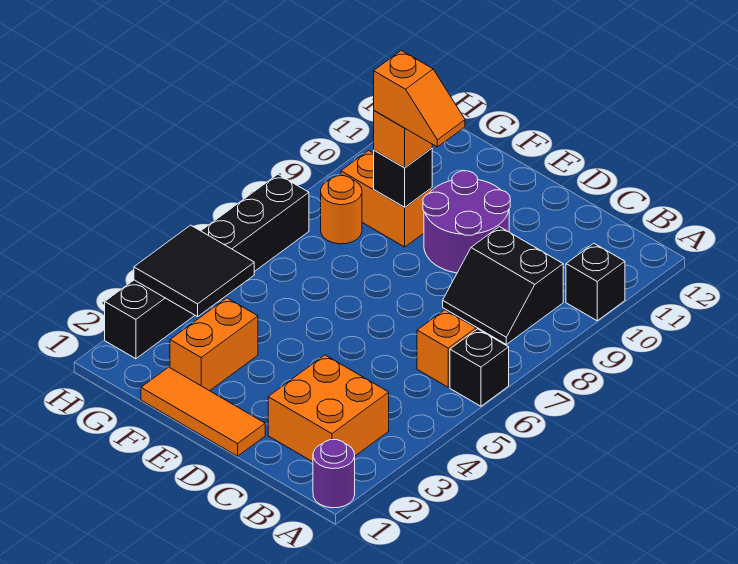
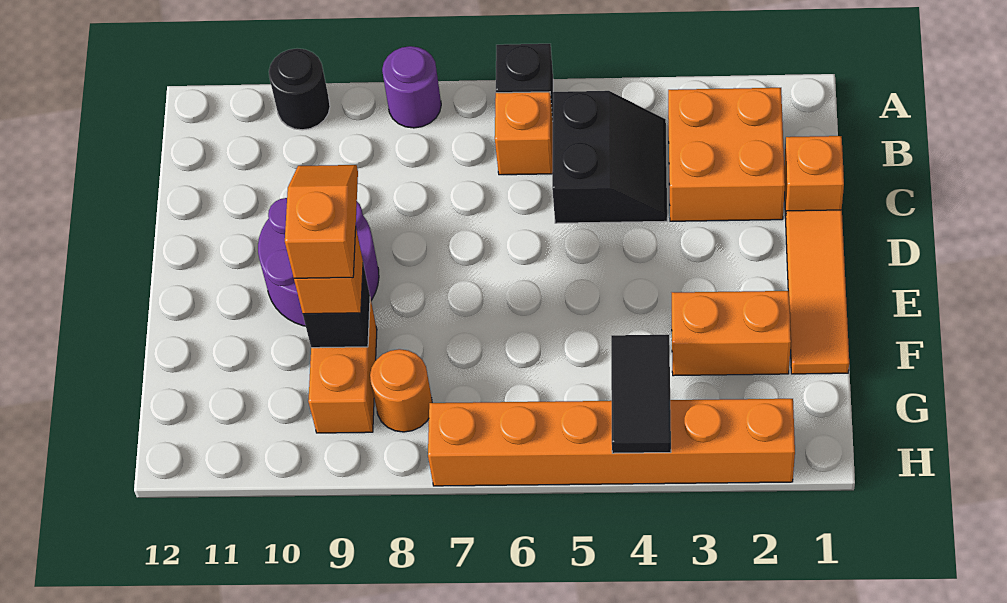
purple 1x1 round brick [313,440,355,508] -> purple 1x1 round brick moved to [382,46,441,128]
black 1x1 brick [566,243,625,321] -> black 1x1 round brick [269,48,330,130]
black 2x2 slope [443,227,563,344] -> black 2x2 slope moved to [552,91,667,223]
none -> orange 1x1 brick [784,136,844,218]
black 2x2 tile [134,225,254,317] -> black 1x2 tile [611,335,671,453]
black 1x6 brick [105,174,309,359] -> orange 1x6 brick [428,399,795,486]

